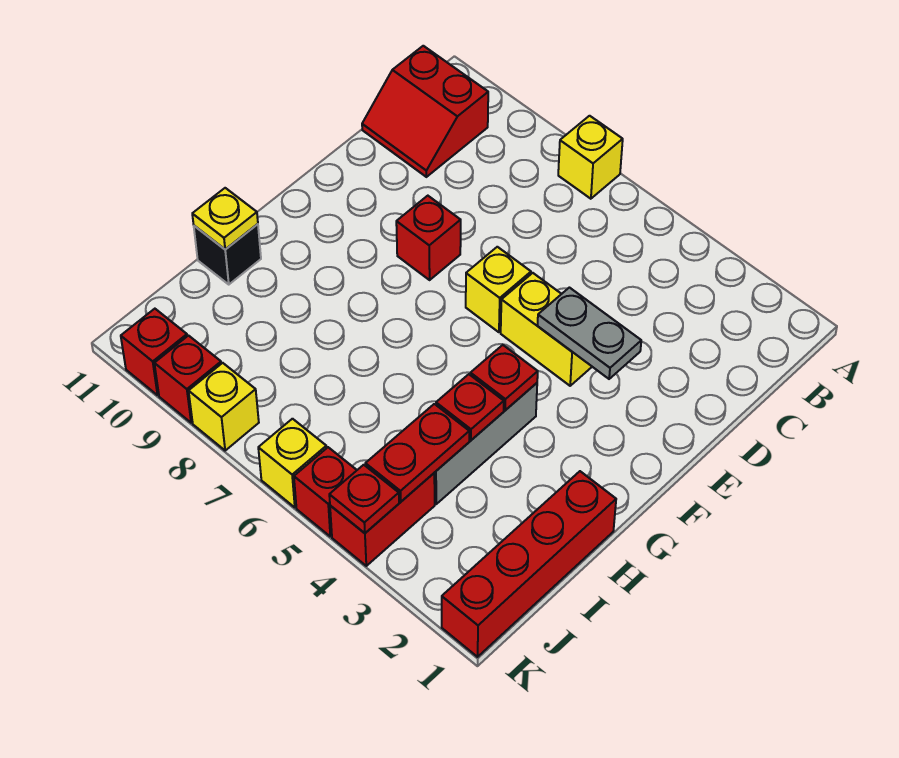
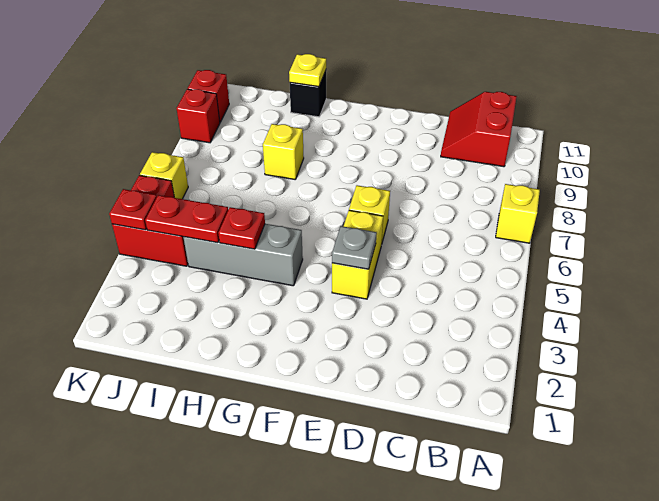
grey 1x2 plate [538,288,641,379] -> grey 1x1 plate [332,226,377,269]
red 1x1 brick [396,196,461,280] -> none
red 1x1 plate [470,345,538,410] -> none
red 1x4 brick [442,471,616,657] -> none
yellow 1x1 brick [189,363,259,450] -> yellow 1x1 brick moved to [263,124,304,179]

